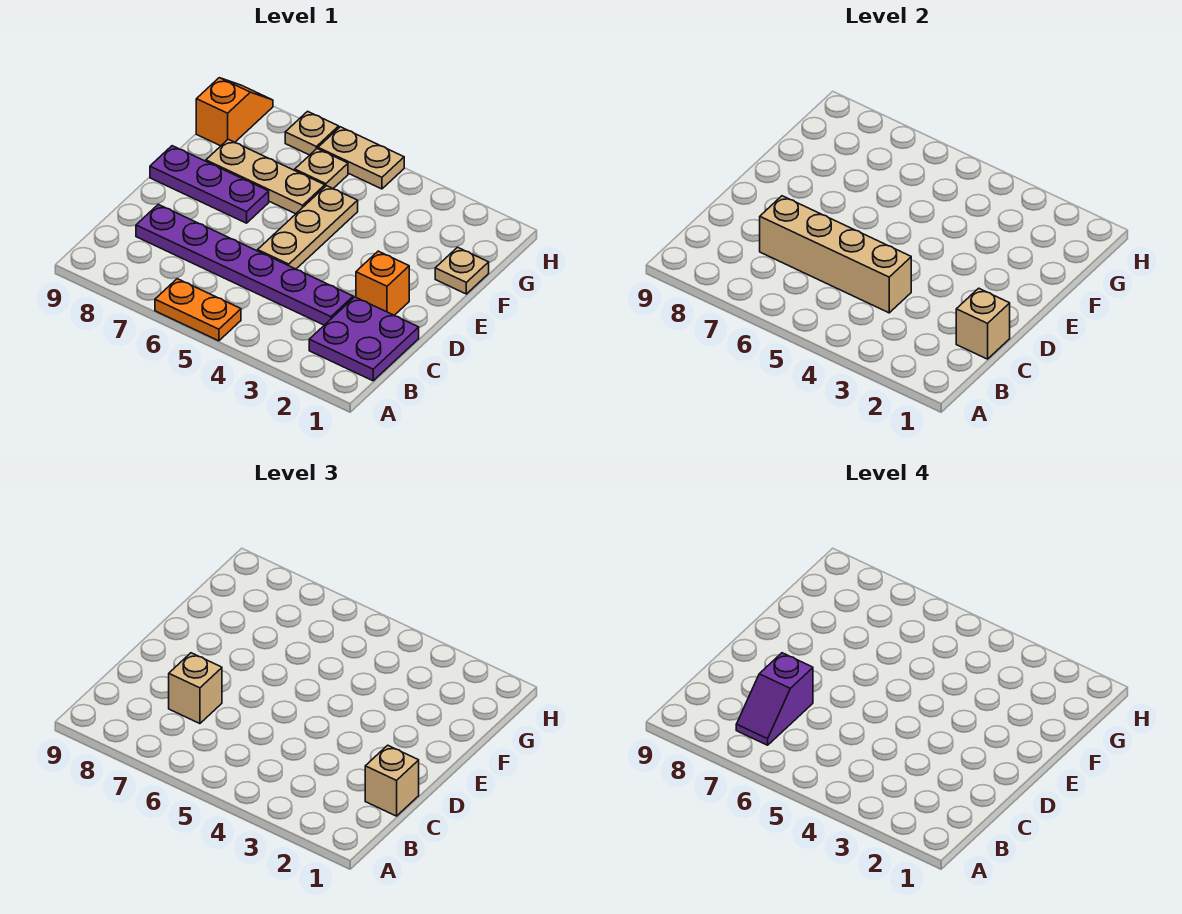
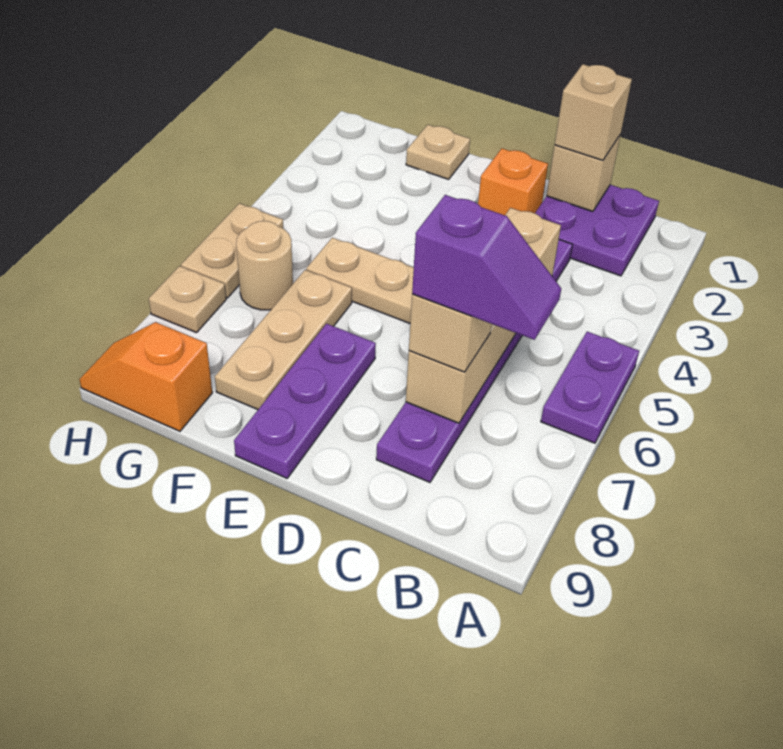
orange 1x2 plate [155,279,241,341] -> purple 1x2 plate [541,332,639,443]
tan 1x1 plate [295,149,348,188] -> tan 1x1 round brick [236,221,293,310]

